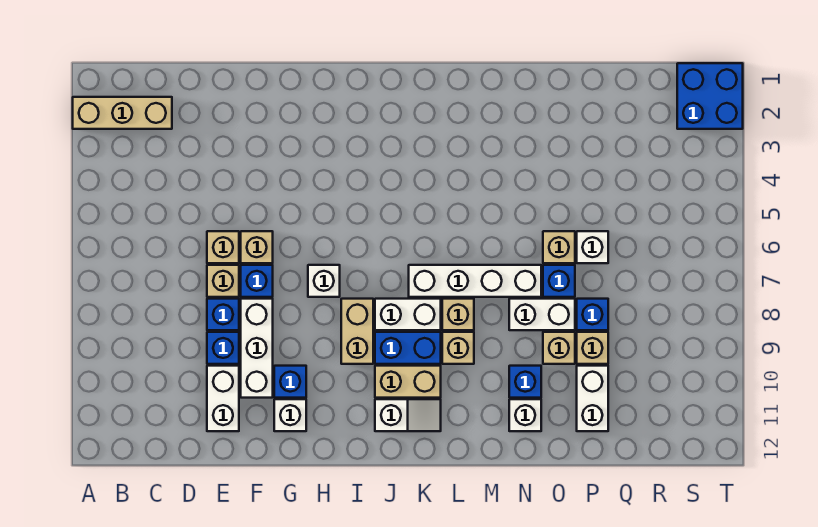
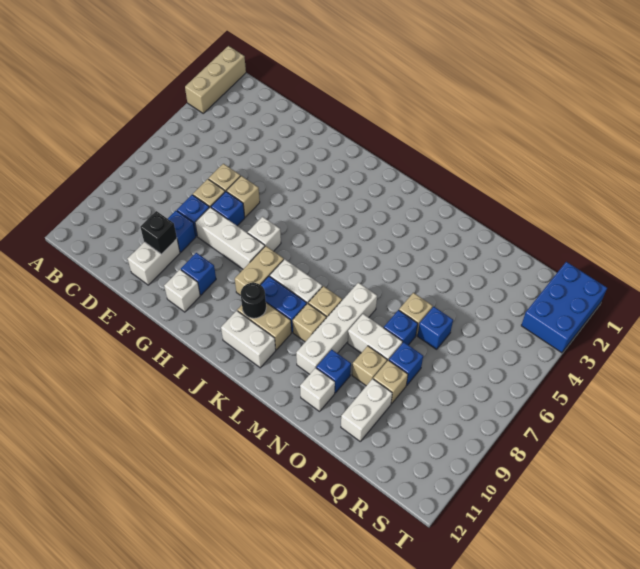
tan 1x3 brick [73,97,172,129] -> tan 1x3 brick turned to [185,46,246,113]
none -> black 1x1 brick [140,211,177,254]
white 1x3 brick [241,299,273,398] -> white 1x3 brick turned to [195,207,265,269]
none -> black 1x1 round brick [241,283,266,318]
white 1x2 slope [375,399,441,431] -> white 1x2 brick [221,311,276,368]
white 1x4 brick [409,265,541,297] -> white 1x4 brick turned to [296,283,377,374]
white 1x1 brick [577,231,608,263] -> blue 1x1 brick [417,307,453,349]
blue 2x2 brick [677,63,743,129] -> blue 2x3 brick [521,262,607,353]

